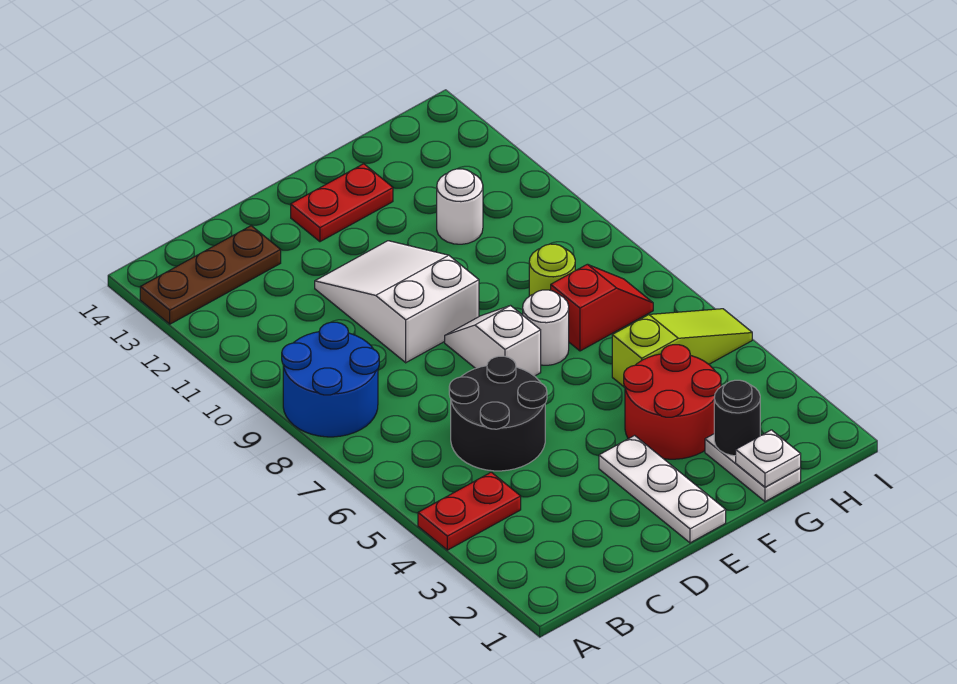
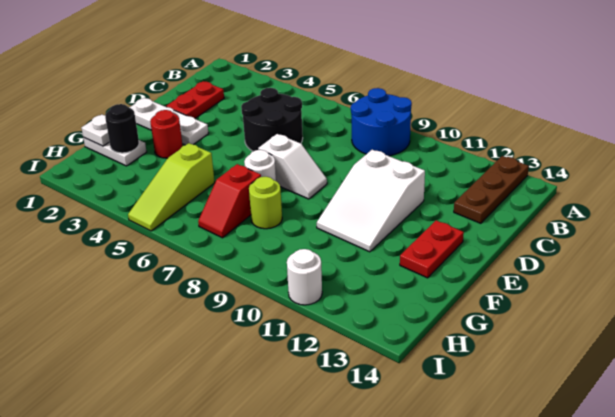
red 1x2 plate [418,472,521,550] -> red 1x2 plate moved to [166,81,224,118]
white 2x3 slope [315,241,479,363] -> white 2x3 slope turned to [317,150,425,252]
red 2x2 round brick [624,345,721,459] -> red 1x1 round brick [150,110,183,158]
white 1x1 round brick [437,169,483,244] -> white 1x1 round brick moved to [287,249,322,305]

